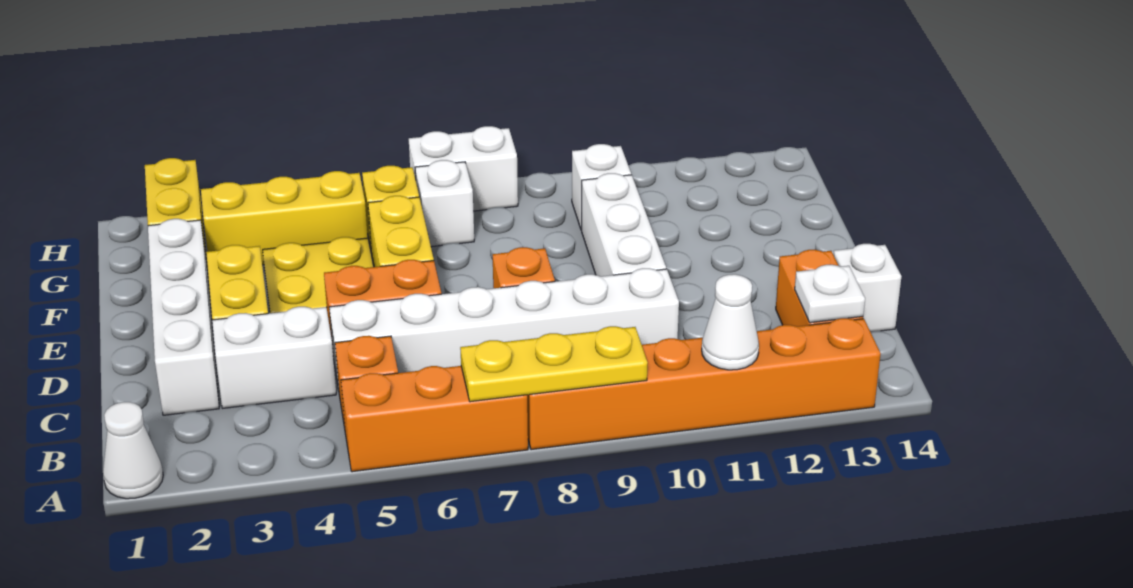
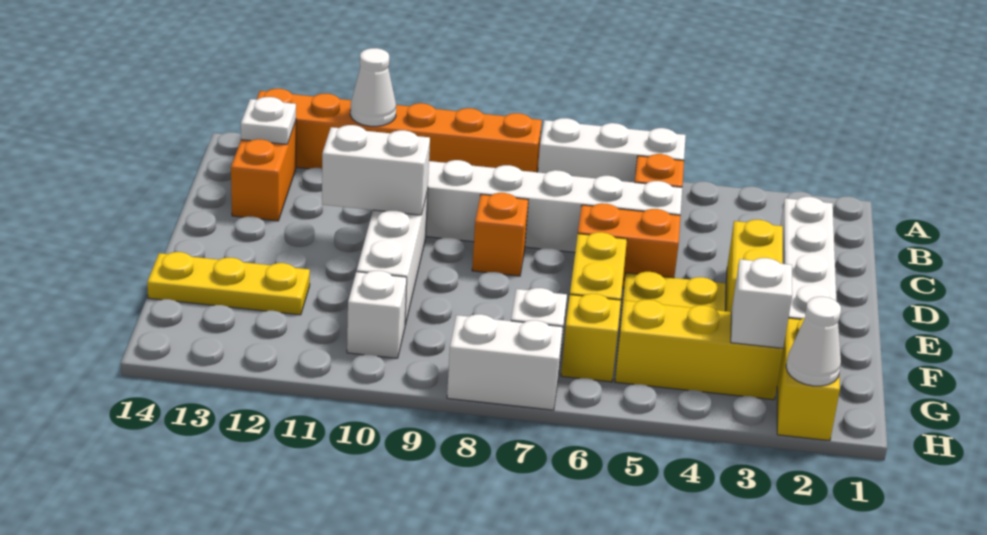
white 1x1 cone [103,402,163,499] -> white 1x1 cone moved to [786,297,841,386]
orange 1x3 brick [341,366,528,472] -> white 1x3 brick [538,118,686,182]
yellow 1x3 plate [460,326,648,402] -> yellow 1x3 plate moved to [147,252,310,315]
white 1x2 brick [212,307,336,408] -> white 1x2 brick moved to [322,125,430,215]
white 1x1 brick [834,244,902,332] -> white 1x1 brick moved to [731,258,792,348]

